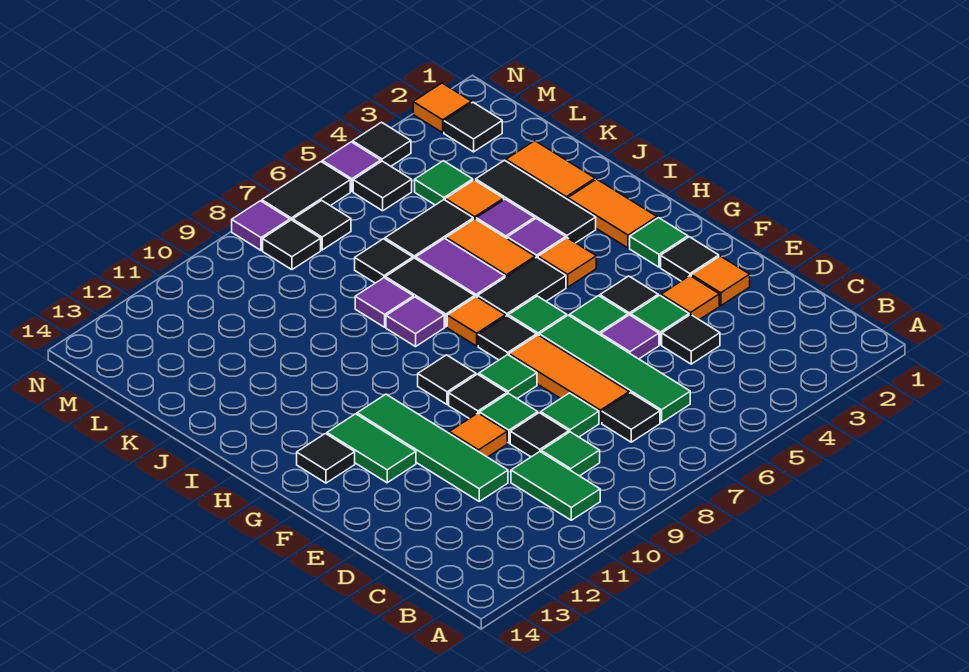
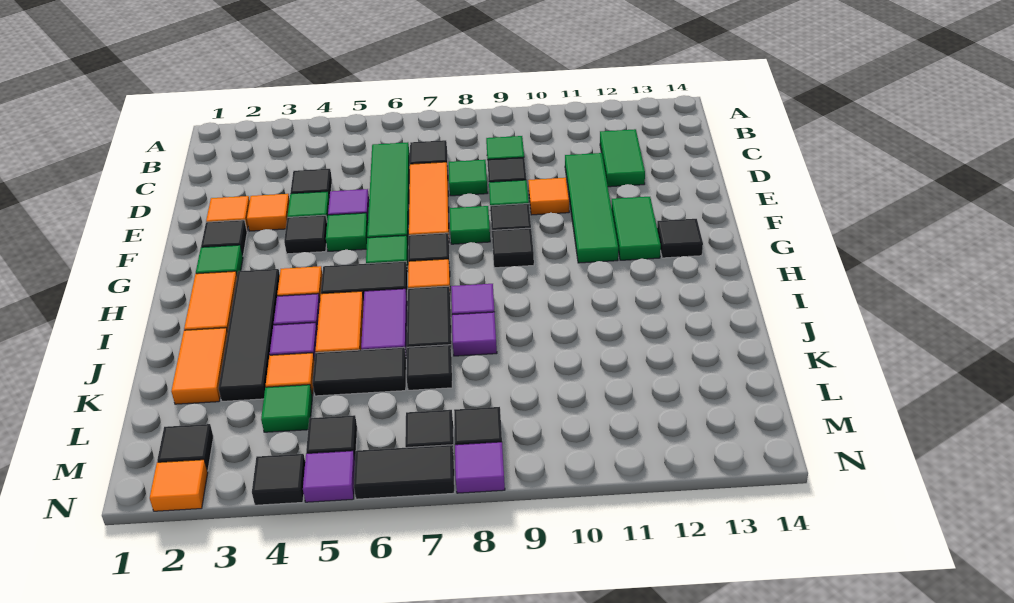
green 1x2 tile [511,452,600,520] -> green 1x2 tile moved to [600,129,645,187]
black 1x3 tile [475,160,596,243] -> black 1x4 tile [219,269,280,401]

